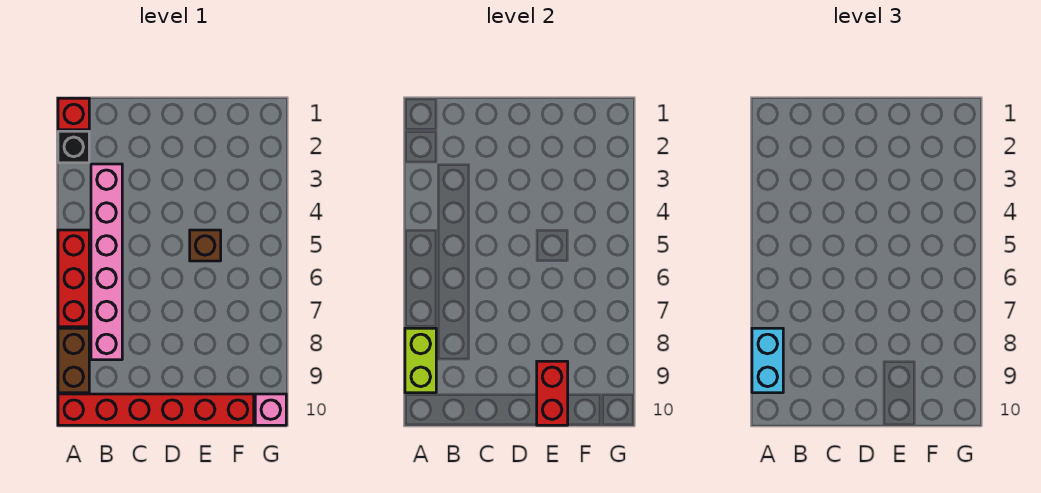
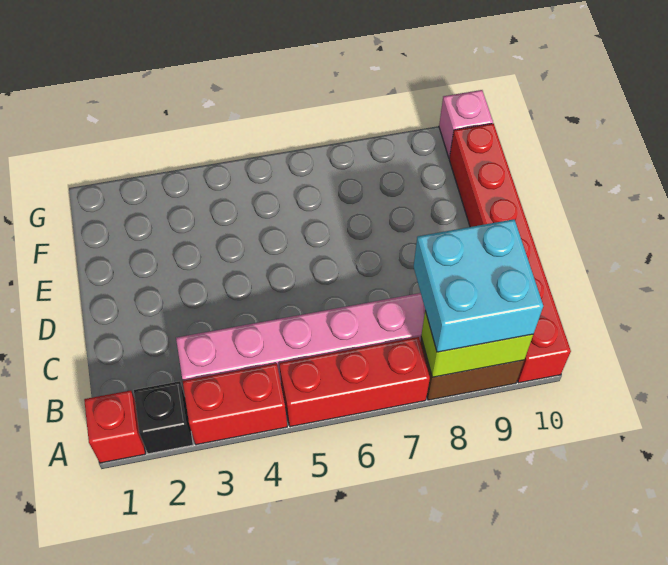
cyan 1x2 brick [752,328,783,393] -> cyan 2x2 brick [414,219,543,352]
brown 1x1 brick [190,230,221,261] -> none
red 1x2 brick [537,361,568,425] -> red 1x2 brick moved to [183,363,287,445]

